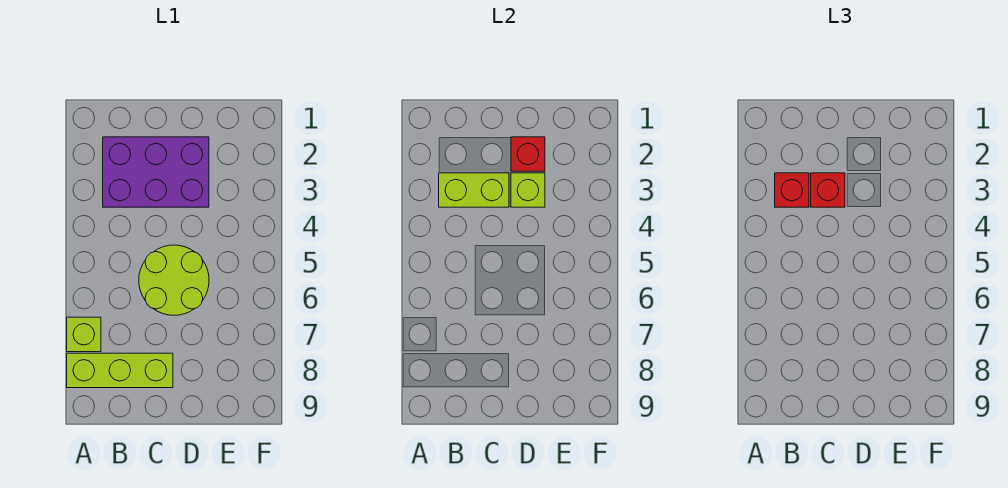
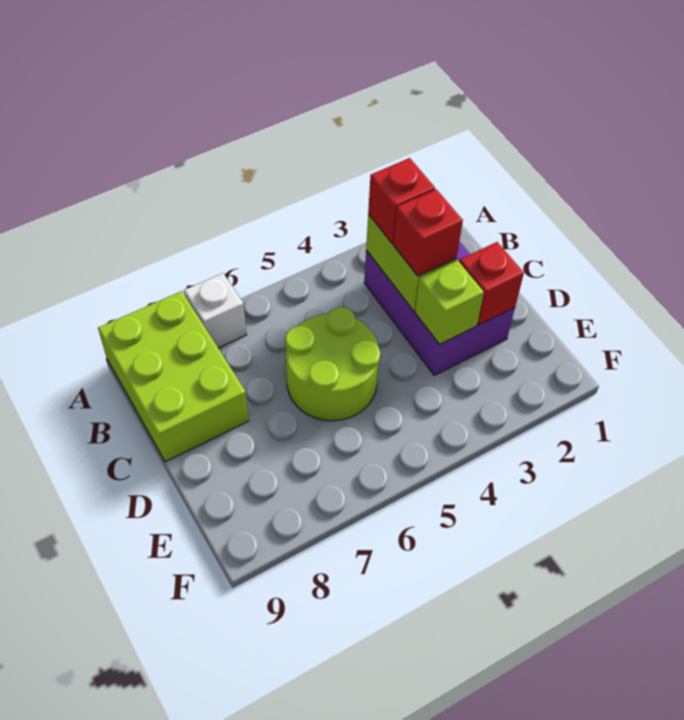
lime 1x1 brick [67,317,101,352] -> white 1x1 brick [184,273,247,348]
lime 1x3 brick [67,353,173,388] -> lime 2x3 brick [98,291,249,462]

